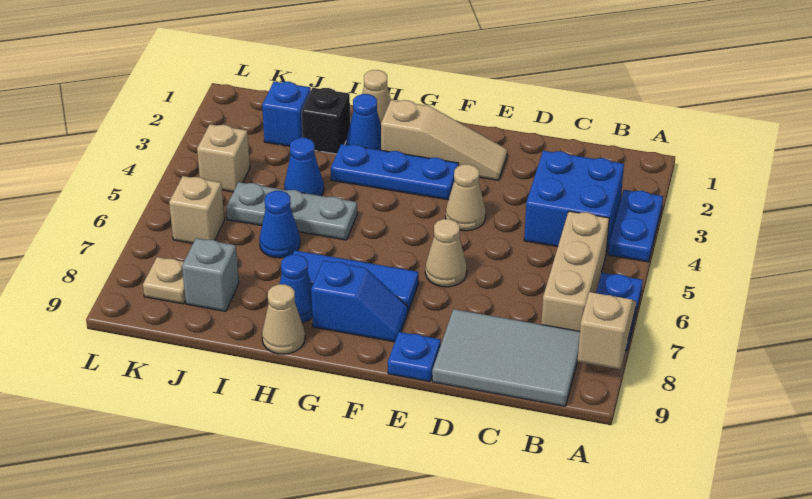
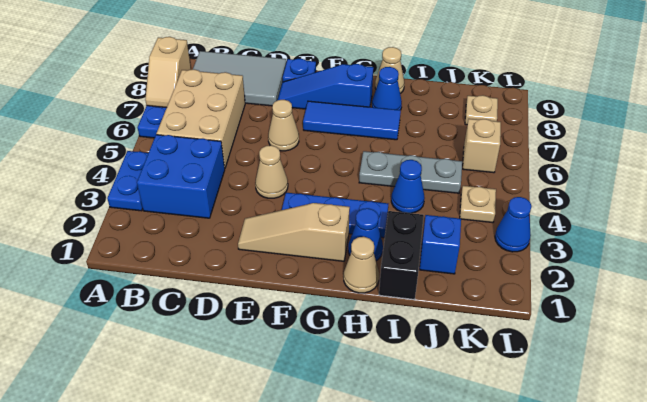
tan 1x3 brick [541,211,609,331] -> tan 2x3 brick [157,69,245,168]
blue 1x2 slope [311,260,408,342] -> blue 1x3 slope [278,64,373,109]
black 1x1 brick [302,88,350,154] -> black 1x2 brick [379,211,424,300]
blue 1x1 cone [259,191,300,258] -> blue 1x1 cone moved to [495,197,532,252]
grey 1x1 brick [182,238,239,311] -> none
tan 1x1 brick [197,124,250,192] -> tan 1x1 plate [460,186,496,223]

